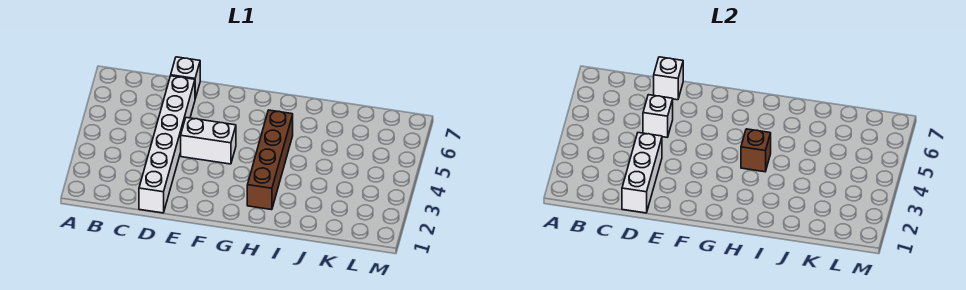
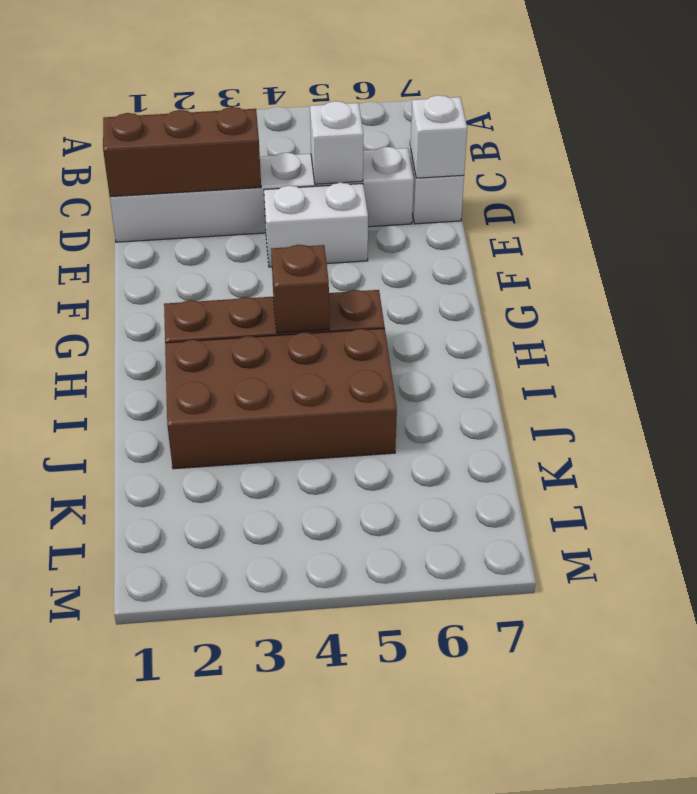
white 1x3 brick [622,133,662,213] -> brown 1x3 brick [103,107,261,197]
white 1x2 brick [181,118,236,164] -> white 1x2 brick turned to [264,183,368,267]
none -> brown 2x4 brick [165,328,397,469]

